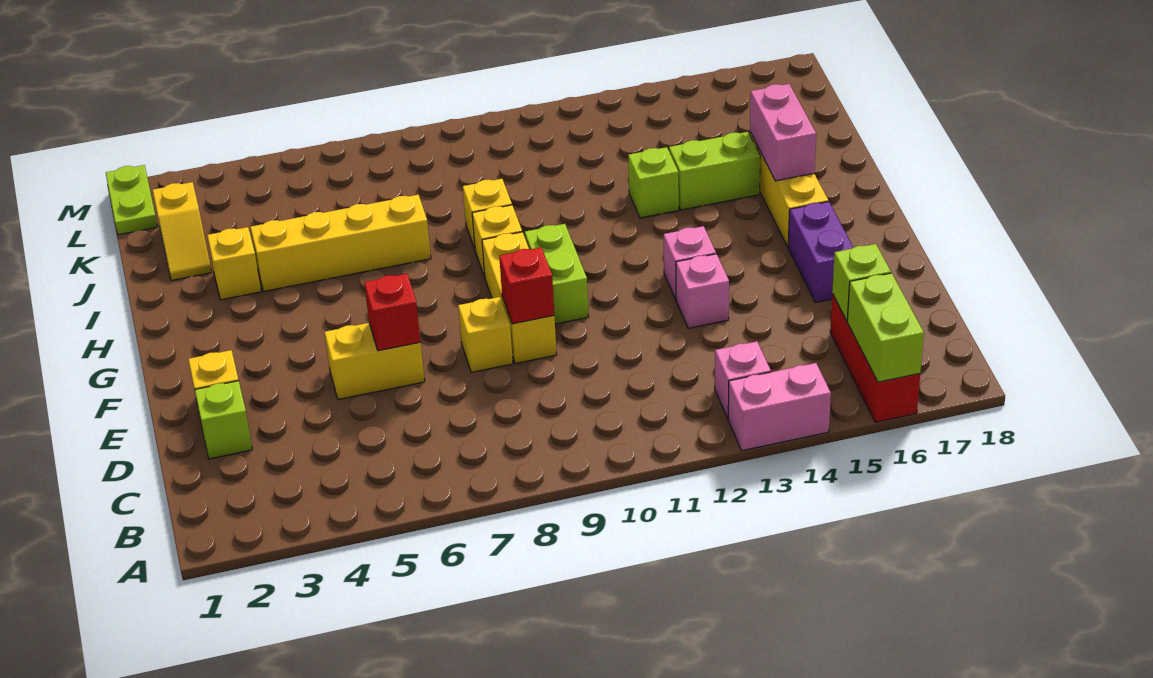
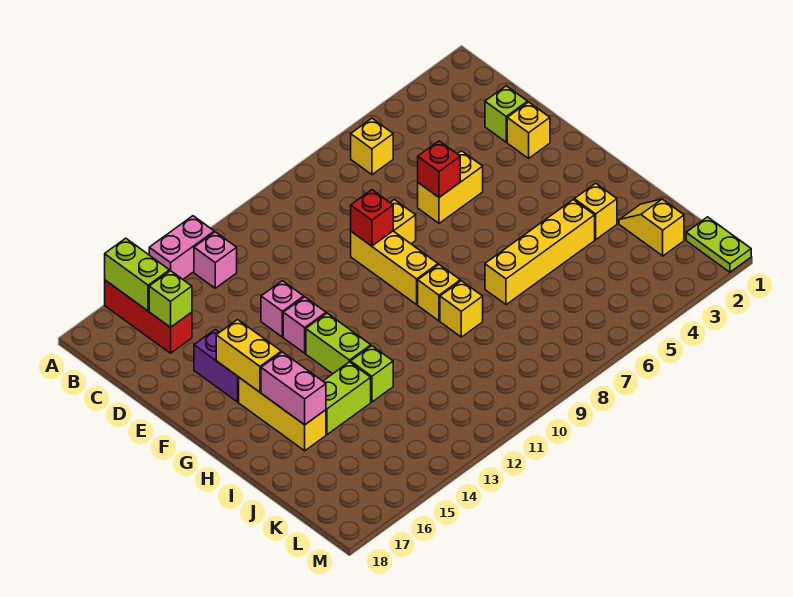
none -> yellow 1x1 brick [351,119,393,175]
lime 1x2 brick [525,224,589,324] -> lime 1x2 brick moved to [306,313,371,374]
none -> yellow 1x2 brick [216,320,281,392]

